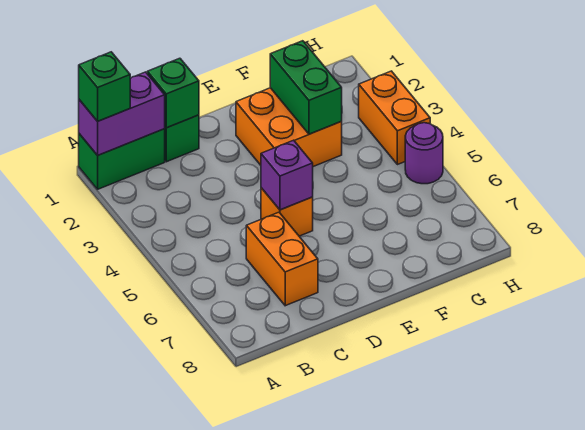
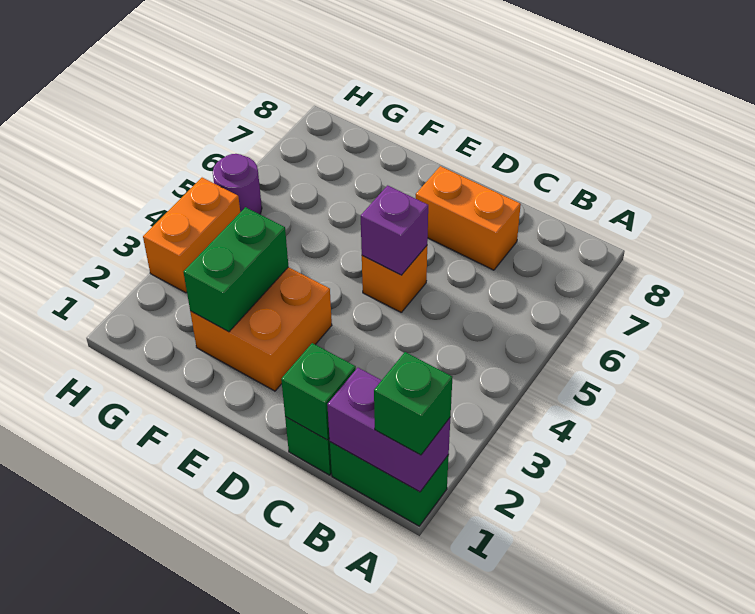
orange 1x2 brick [246,212,318,306] -> orange 1x2 brick turned to [416,166,521,270]

